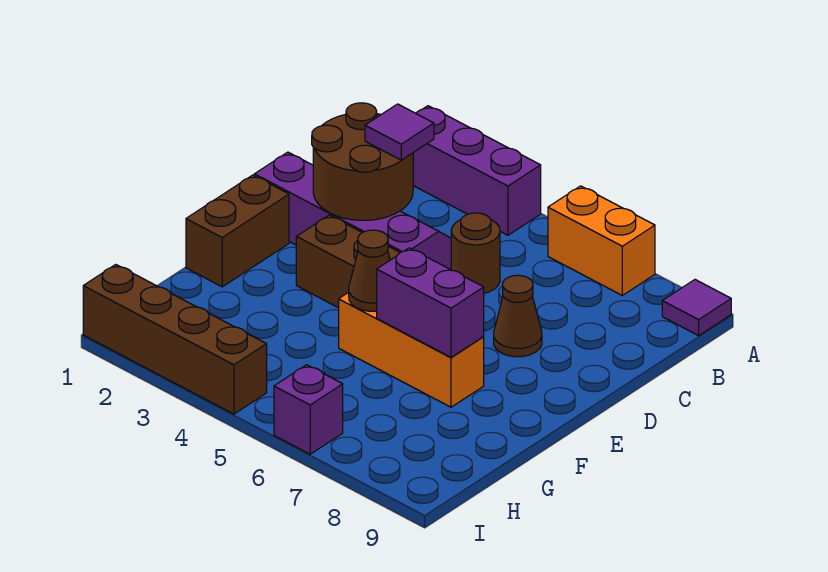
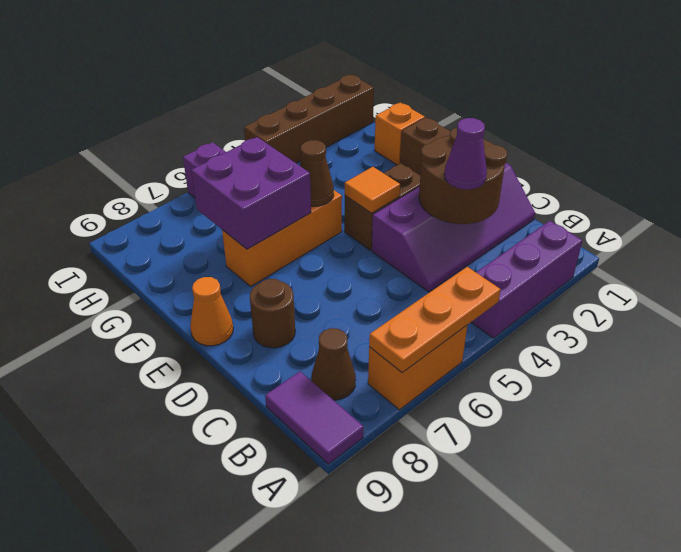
none -> orange 1x3 plate [369,267,501,373]
purple 1x1 tile [662,280,731,336] -> purple 1x2 tile [265,372,363,464]
purple 1x1 tile [365,104,434,160] -> purple 1x1 cone [444,118,487,189]
brown 1x1 round brick [451,213,500,293] -> brown 1x1 round brick moved to [250,279,295,348]
brown 1x1 cone [494,275,542,357] -> brown 1x1 cone moved to [311,328,356,400]
none -> orange 1x1 tile [345,167,400,213]
none -> orange 1x1 cone [190,277,233,346]
purple 1x2 brick [377,248,484,357] -> purple 2x2 brick [191,137,311,249]
none -> orange 1x1 brick [375,103,425,165]

